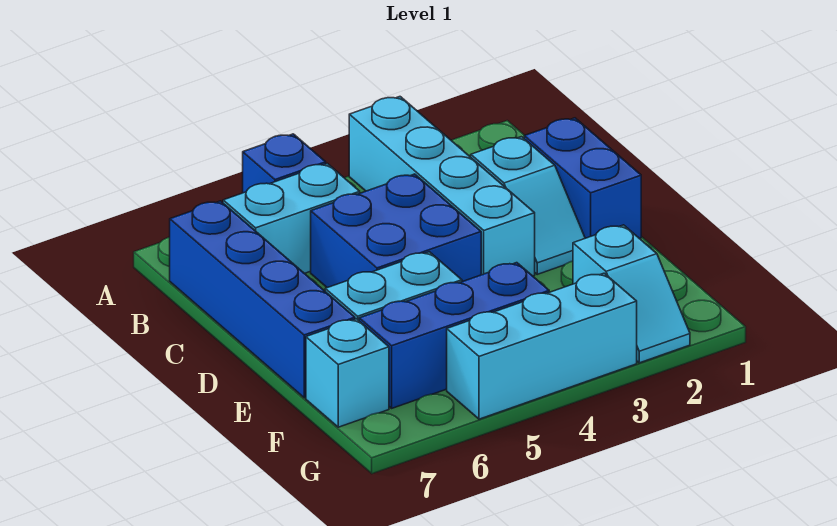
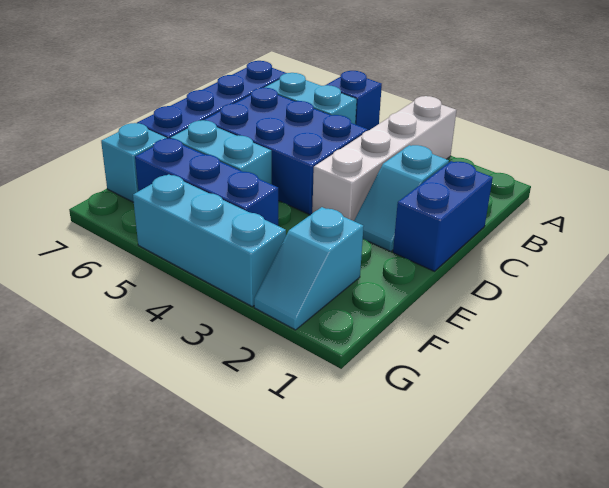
cyan 1x4 brick [349,97,535,276] -> white 1x4 brick [312,96,456,221]
blue 2x2 brick [311,174,481,288] -> blue 2x3 brick [204,88,368,215]

